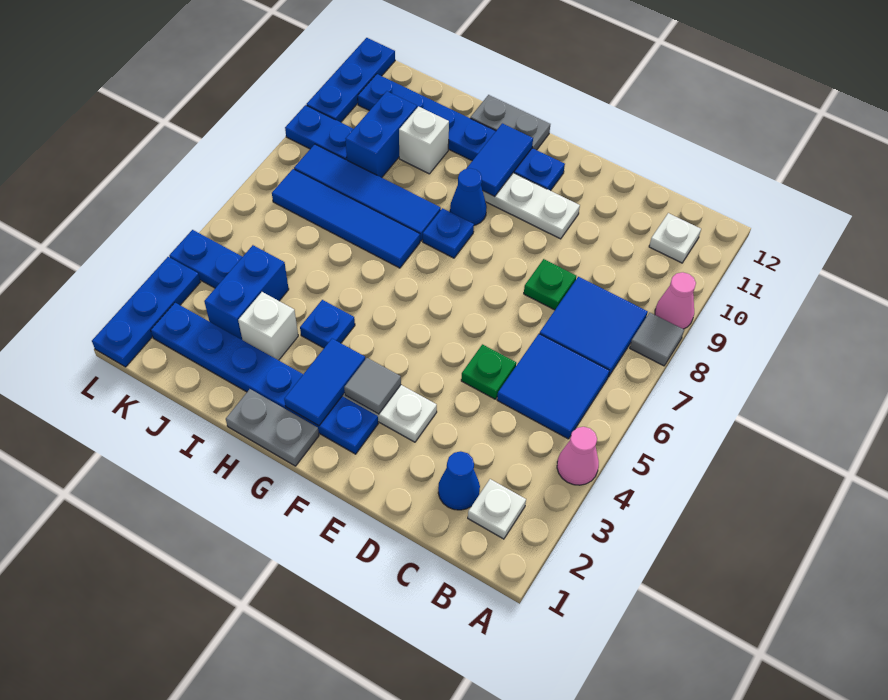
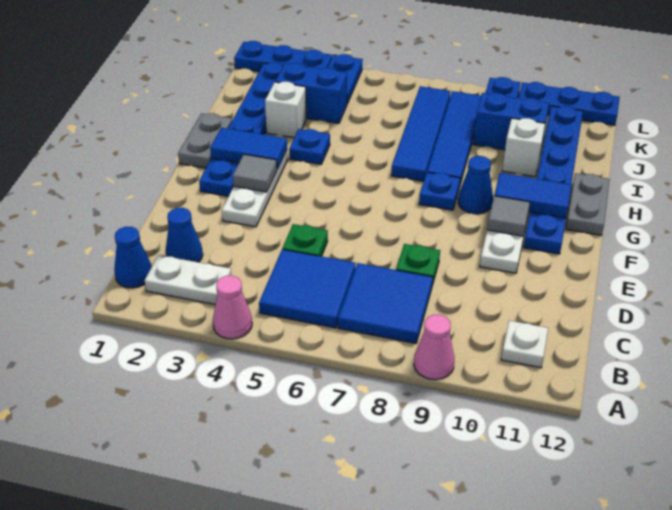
grey 1x1 tile [630,313,684,366] -> grey 1x1 tile moved to [487,196,530,236]
none -> blue 1x1 cone [114,227,152,288]
white 1x1 plate [468,479,526,539] -> white 1x2 plate [144,255,231,305]

